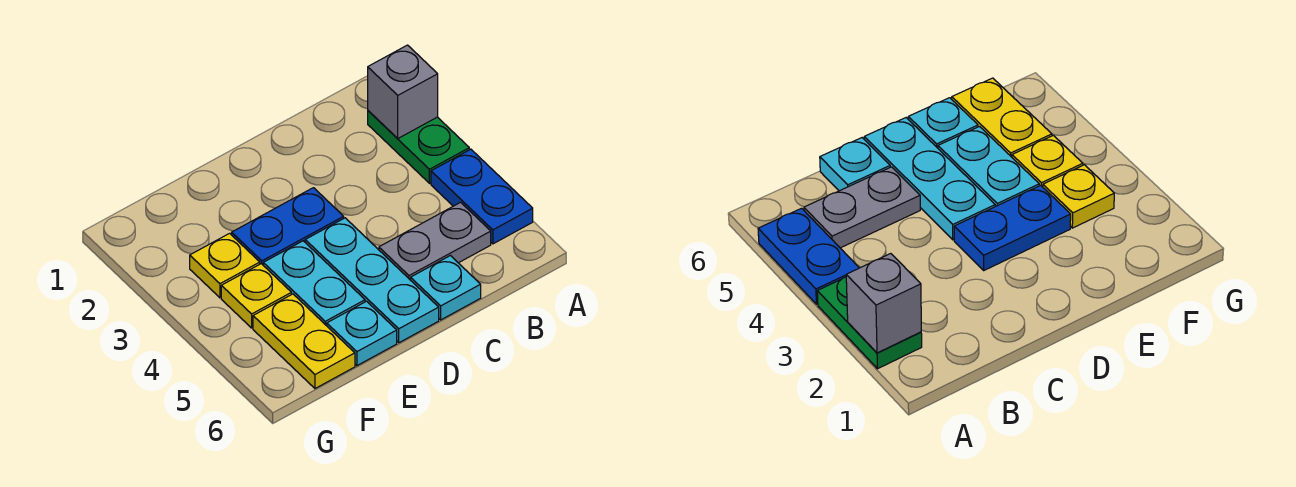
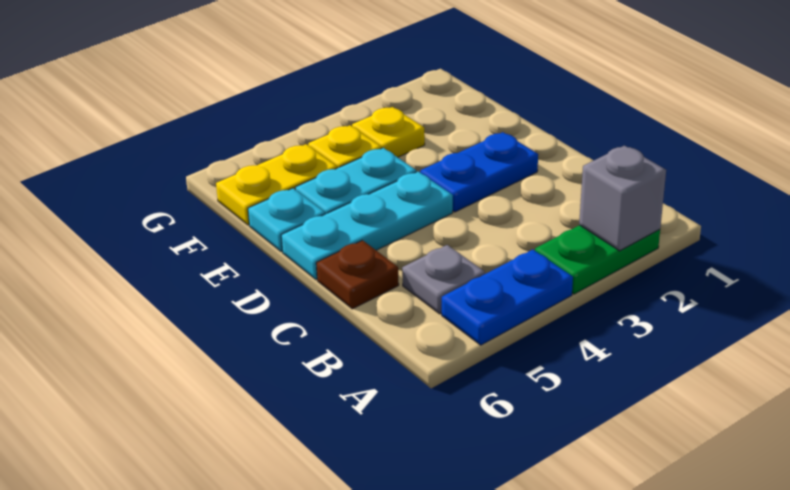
grey 1x2 plate [379,202,491,280] -> grey 1x1 plate [402,245,485,314]
cyan 1x1 plate [411,256,481,320] -> brown 1x1 plate [316,240,399,309]
blue 1x2 plate [232,188,344,265] -> blue 1x2 plate turned to [420,132,538,212]

